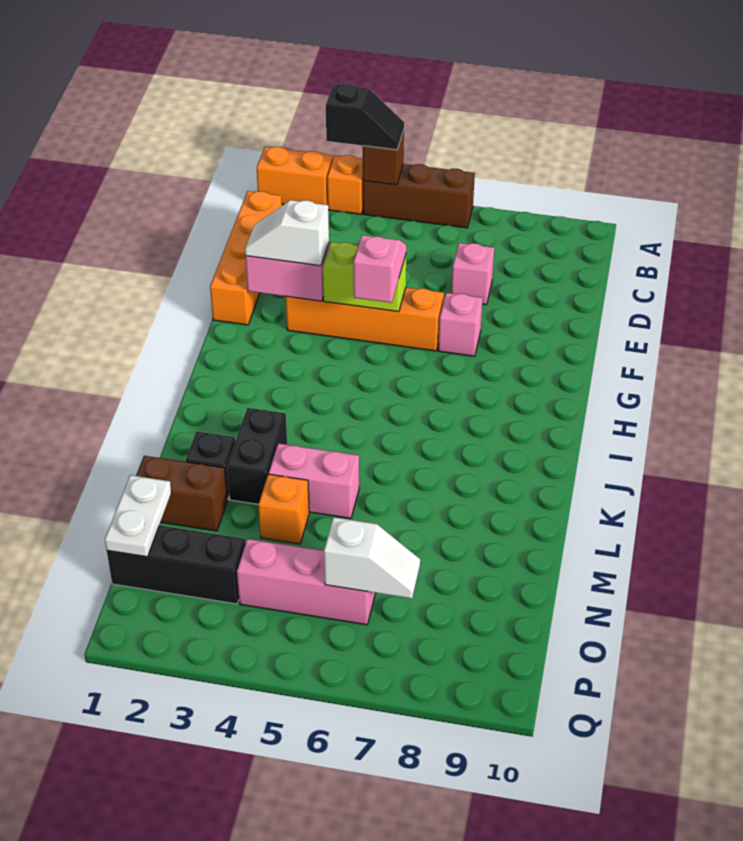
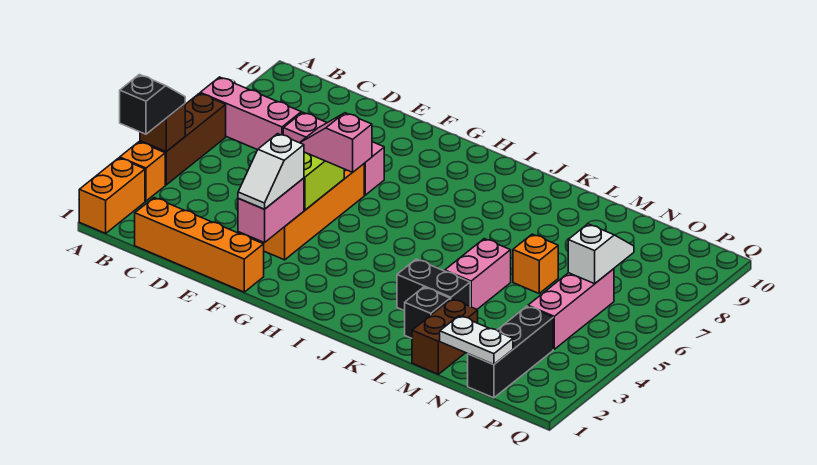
none -> pink 1x3 brick [200,77,301,150]
orange 1x1 brick [258,474,309,544] -> orange 1x1 brick moved to [513,234,558,293]

